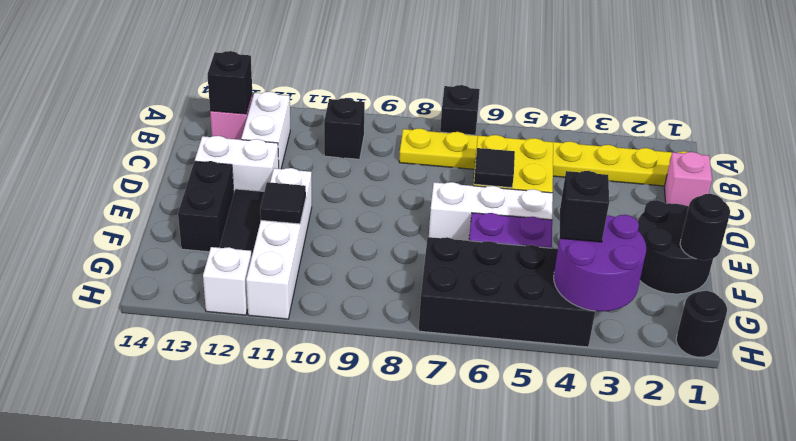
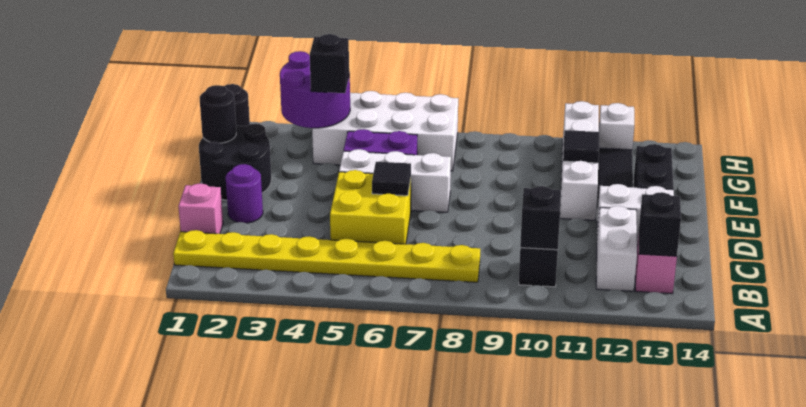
black 1x1 brick [440,85,480,135] -> black 1x1 brick moved to [520,186,561,250]
none -> purple 1x1 round brick [226,164,263,223]
black 2x4 brick [418,237,595,347] -> white 2x4 brick [312,91,458,171]

